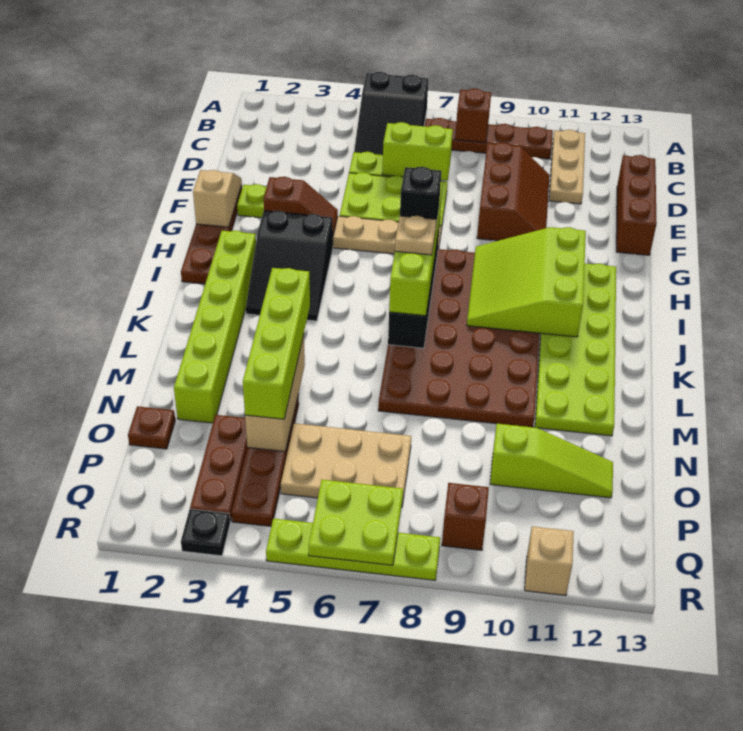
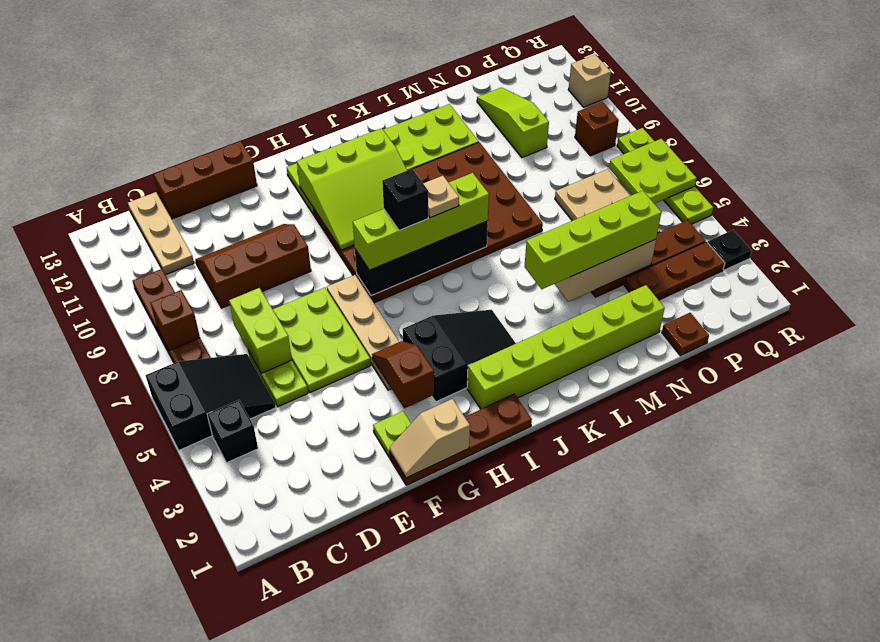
none -> black 1x1 brick [207,400,258,463]
tan 1x3 plate [549,130,585,204] -> tan 1x3 plate turned to [128,192,194,275]

